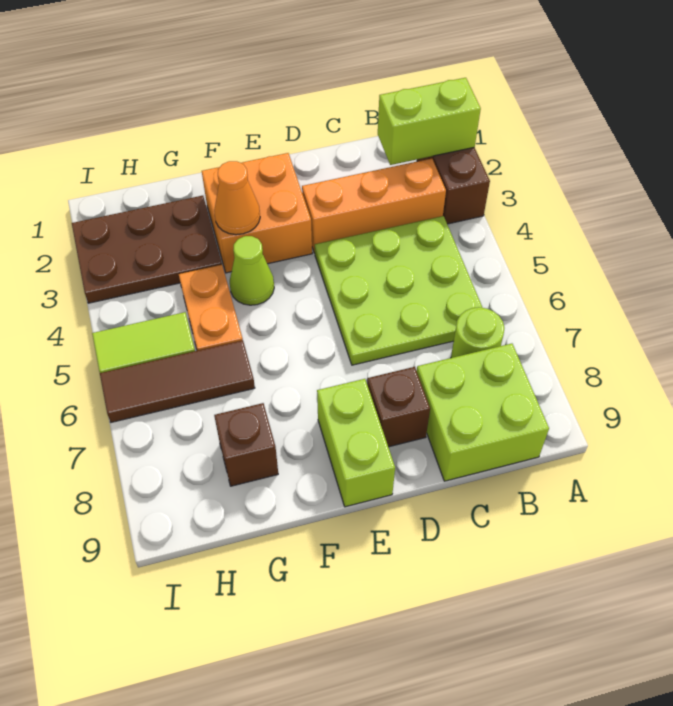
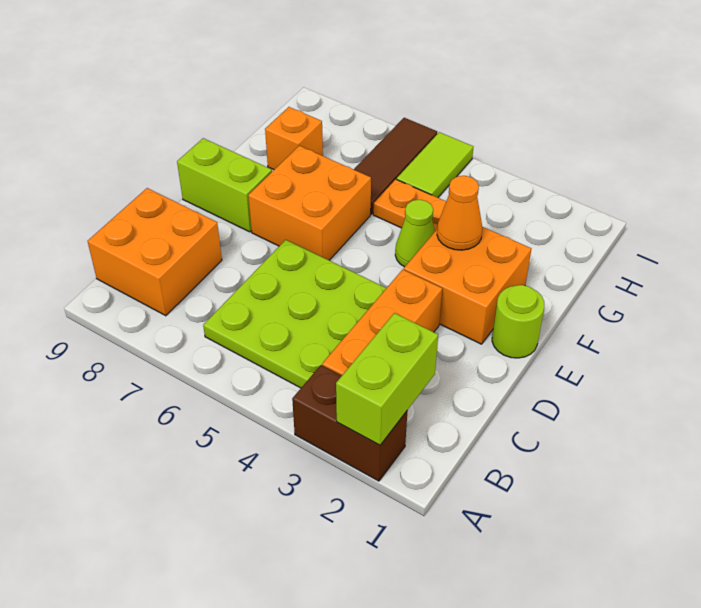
lime 1x1 round brick [451,307,504,358] -> lime 1x1 round brick moved to [492,285,544,358]
lime 2x2 brick [417,344,549,481] -> orange 2x2 brick [88,188,222,316]
brown 1x1 brick [367,367,430,447] -> none
none -> orange 2x2 brick [248,146,371,260]
brown 2x3 plate [72,196,222,303] -> none
brown 1x1 brick [214,403,278,486] -> orange 1x1 brick [265,107,323,170]

